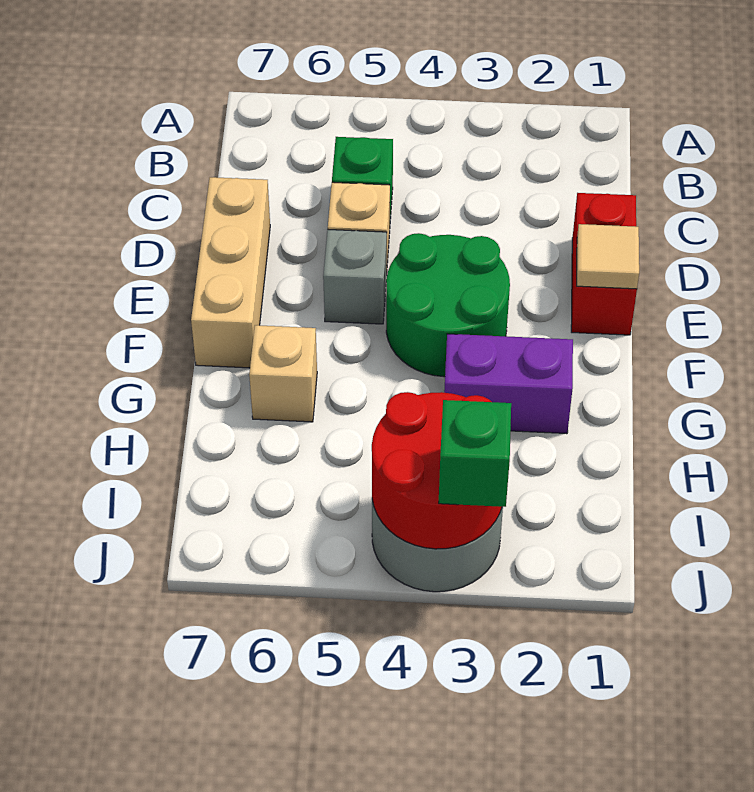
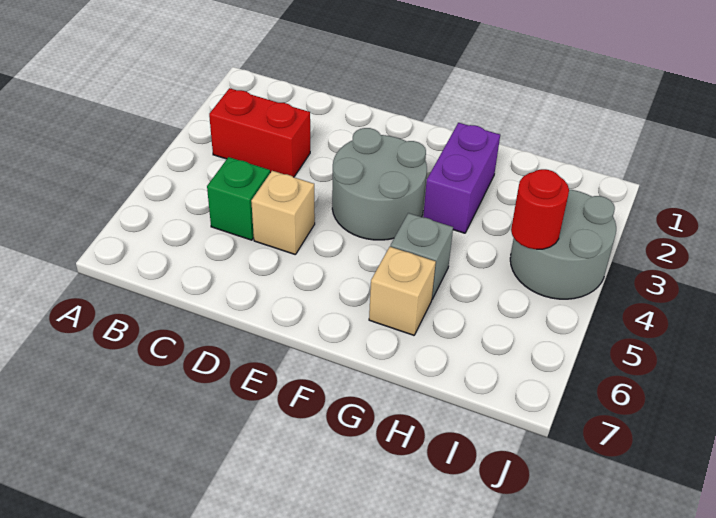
red 1x2 brick [571,193,637,335] -> red 1x2 brick moved to [209,88,310,177]
tan 1x3 brick [191,177,270,368] -> none
tan 1x1 tile [577,224,639,289] -> none
green 2x2 round brick [386,233,510,377] -> grey 2x2 round brick [332,128,427,240]
grey 1x1 brick [323,229,387,324] -> grey 1x1 brick moved to [390,213,453,299]
red 2x2 round brick [372,392,502,549] -> red 1x1 round brick [511,169,569,249]
green 1x1 brick [439,400,511,507] -> none

